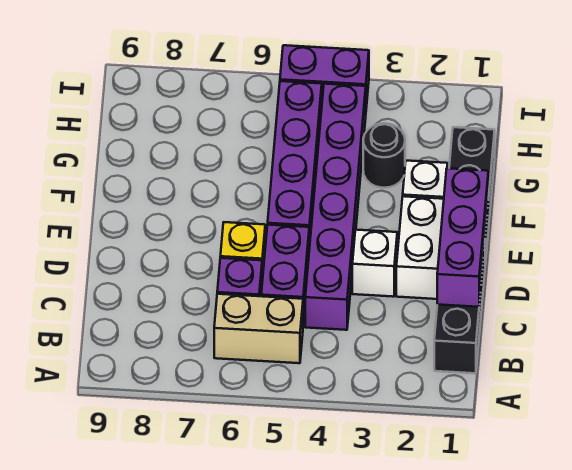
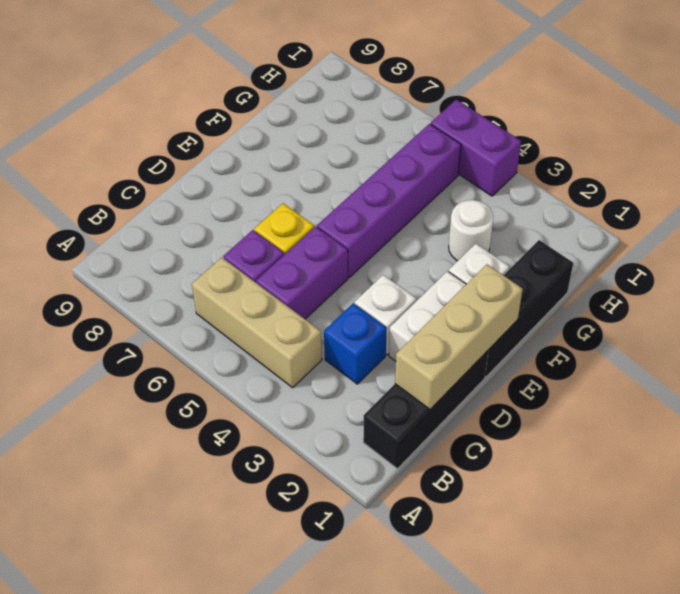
tan 1x2 brick [214,294,303,363] -> tan 1x3 brick [192,257,322,388]
purple 1x3 brick [437,168,488,307] -> tan 1x3 brick [395,264,523,409]
none -> blue 1x1 brick [324,303,387,384]
purple 1x6 brick [305,84,366,330] -> none
black 1x1 round brick [363,123,405,188] -> white 1x1 round brick [449,200,493,261]

